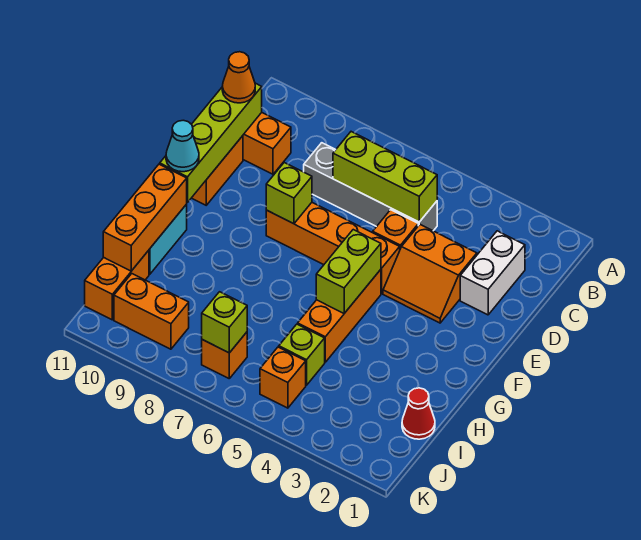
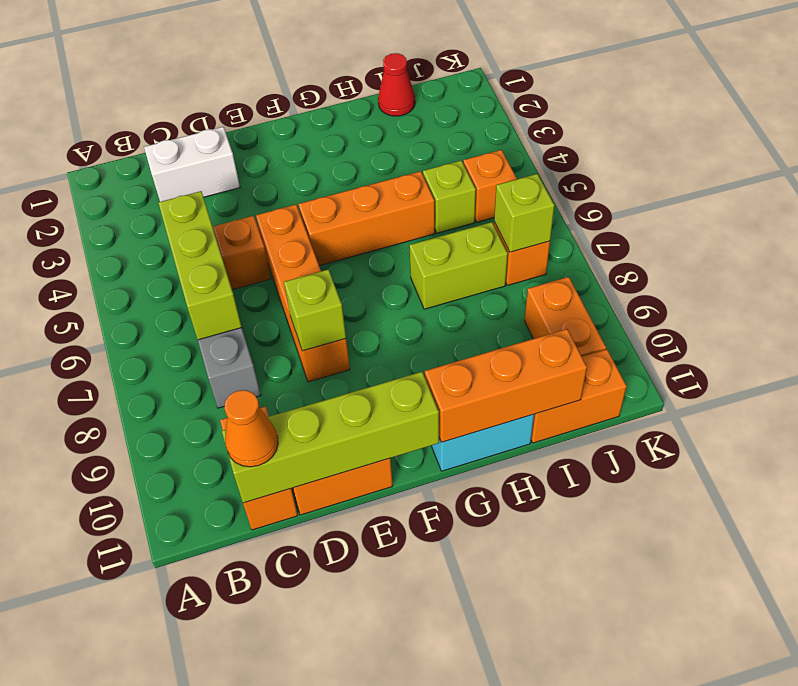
orange 2x2 slope [383,225,477,323] -> none
lime 1x2 brick [316,230,381,313] -> lime 1x2 brick moved to [409,222,508,309]
cyan 1x1 cone [166,120,199,172] -> none

